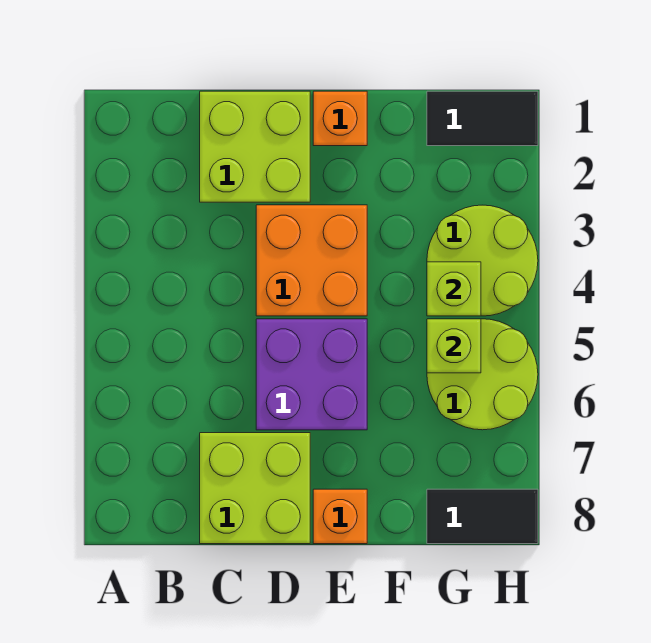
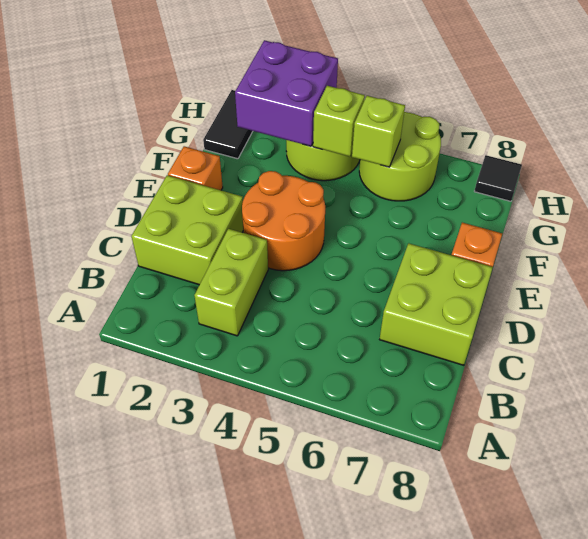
none -> lime 1x2 brick [194,229,268,336]
orange 2x2 brick [256,205,367,316] -> orange 2x2 round brick [242,171,325,271]
purple 2x2 brick [256,319,367,430] -> purple 2x2 brick moved to [235,40,338,146]
black 1x2 tile [427,489,538,544] -> black 1x1 tile [474,155,522,201]

